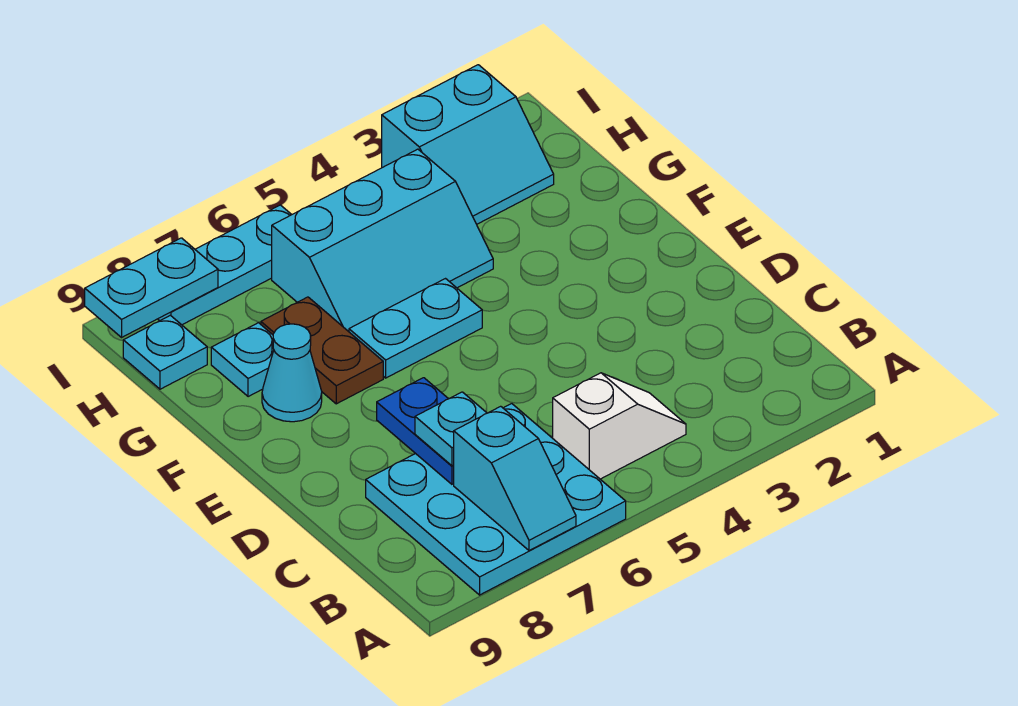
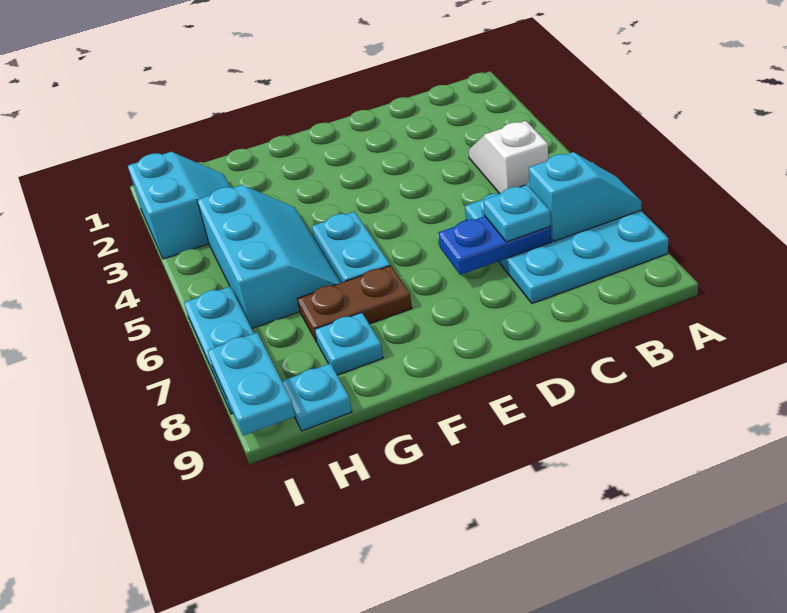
cyan 1x1 cone [262,324,322,422] -> none

